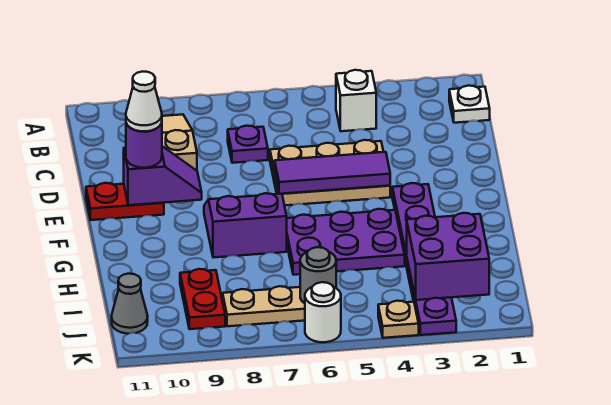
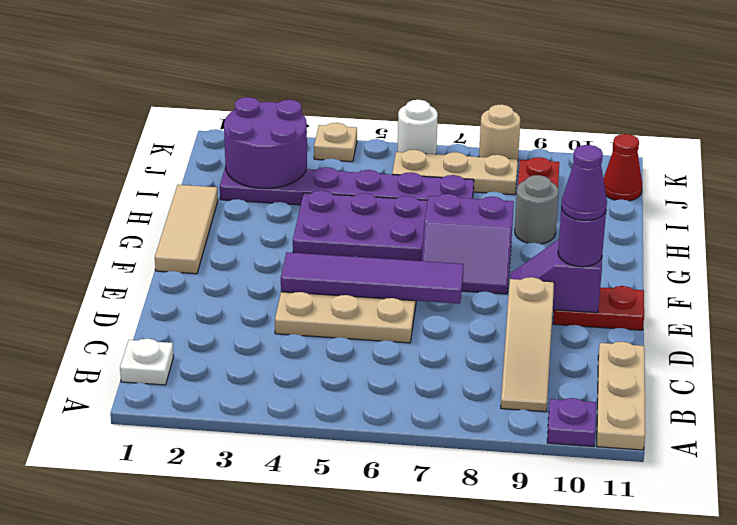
none -> tan 1x3 plate [597,342,645,450]
white 1x1 brick [336,70,376,131] -> none
purple 1x1 plate [228,126,268,163] -> purple 1x1 plate moved to [547,398,596,447]
purple 1x3 tile [275,152,390,194] -> purple 1x4 tile [281,252,464,304]
white 1x1 cone [126,71,162,131] -> purple 1x1 cone [561,145,607,221]
none -> tan 1x3 tile [155,185,218,274]
purple 1x6 plate [392,183,456,335] -> purple 1x6 plate turned to [220,166,474,205]
purple 2x2 brick [407,213,489,300] -> purple 2x2 round brick [224,97,307,188]
grey 1x1 round brick [300,247,336,303] -> grey 1x1 round brick moved to [515,175,559,244]
grey 1x1 cone [112,274,148,334] -> red 1x1 cone [603,134,642,201]
none -> tan 1x1 round brick [479,104,520,159]

